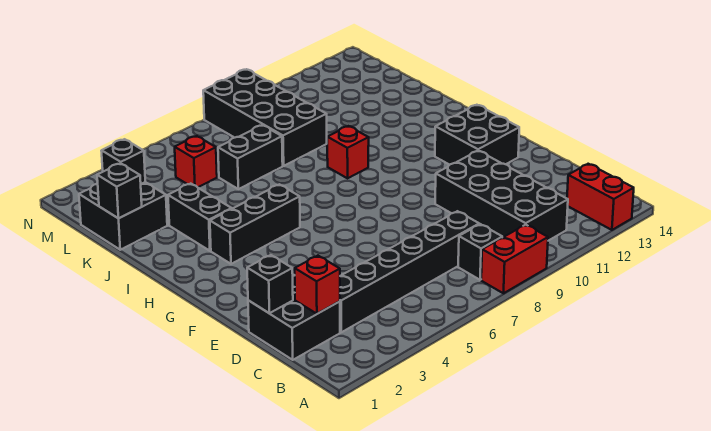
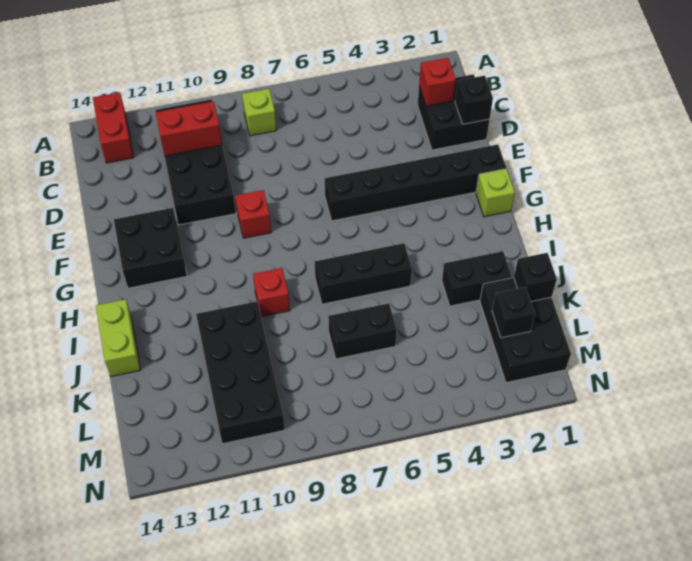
red 1x2 brick [481,225,548,293] -> red 1x2 brick moved to [156,101,222,156]
black 1x1 brick [458,224,502,280] -> lime 1x1 brick [242,89,276,136]
black 1x6 brick [340,211,479,332] -> black 1x6 brick moved to [325,144,506,221]
none -> lime 1x1 brick [476,169,515,217]
black 1x3 brick [210,184,300,264] -> black 1x3 brick moved to [315,243,412,304]
black 1x2 brick [168,184,232,251] -> black 1x2 brick turned to [442,251,512,306]
none -> lime 1x2 brick [96,299,140,377]
black 2x2 brick [79,182,167,250] -> black 2x3 brick [480,278,571,383]
black 2x4 brick [203,69,327,166] -> black 2x4 brick moved to [196,301,285,444]
red 1x1 brick [175,136,217,187] -> red 1x1 brick moved to [235,190,271,238]

